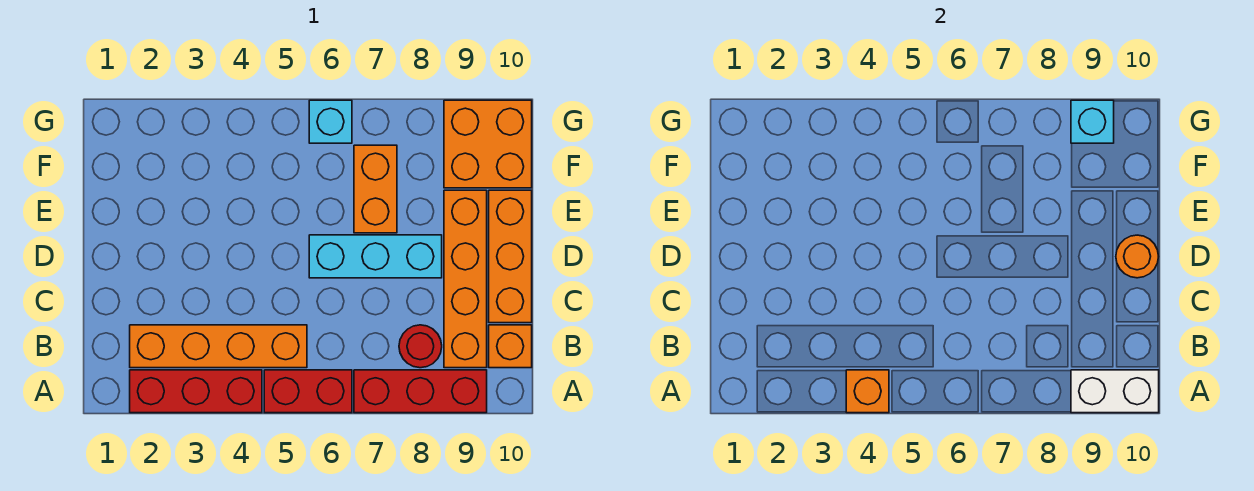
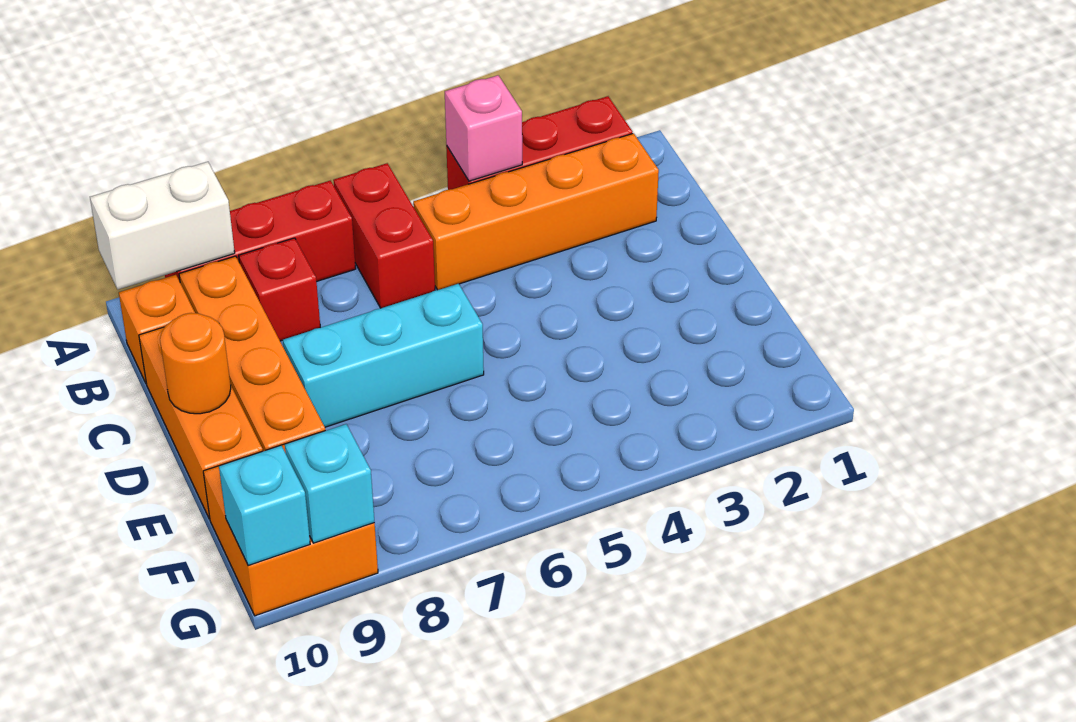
orange 1x1 brick [846,370,889,413] -> pink 1x1 brick [445,75,522,181]
red 1x2 brick [264,370,352,413] -> red 1x2 brick turned to [333,163,435,308]
red 1x1 round brick [399,325,442,368] -> red 1x1 brick [239,238,320,341]
orange 1x2 brick [354,145,397,233] -> none
cyan 1x1 brick [309,100,352,143] -> cyan 1x1 brick moved to [219,446,310,566]

